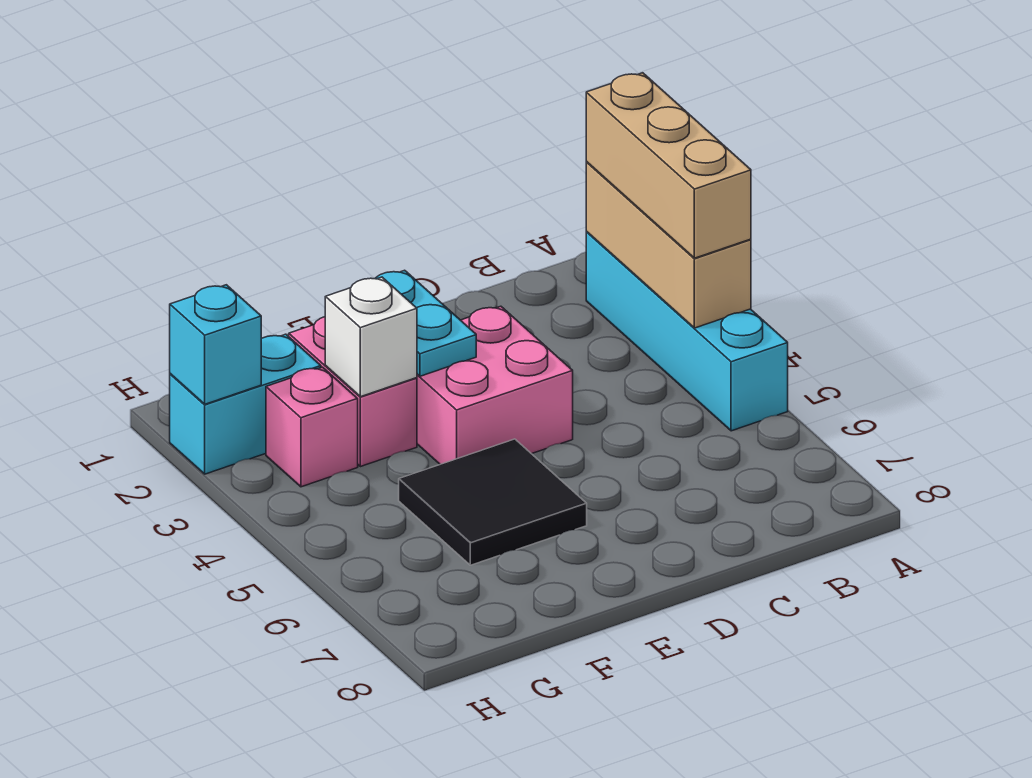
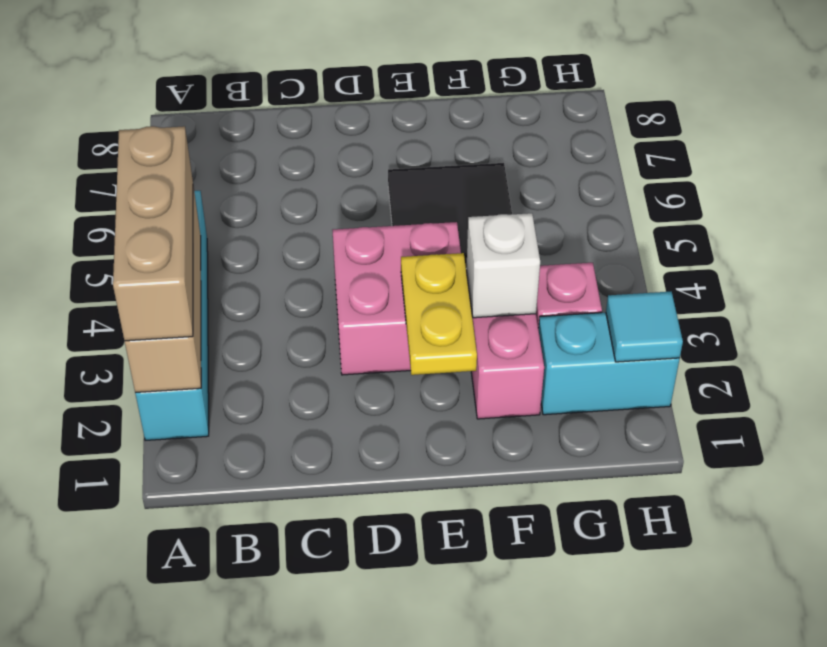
cyan 1x2 plate [375,270,476,376] -> yellow 1x2 plate [401,253,477,375]
cyan 1x1 brick [170,285,261,404] -> cyan 1x1 tile [606,292,683,362]

